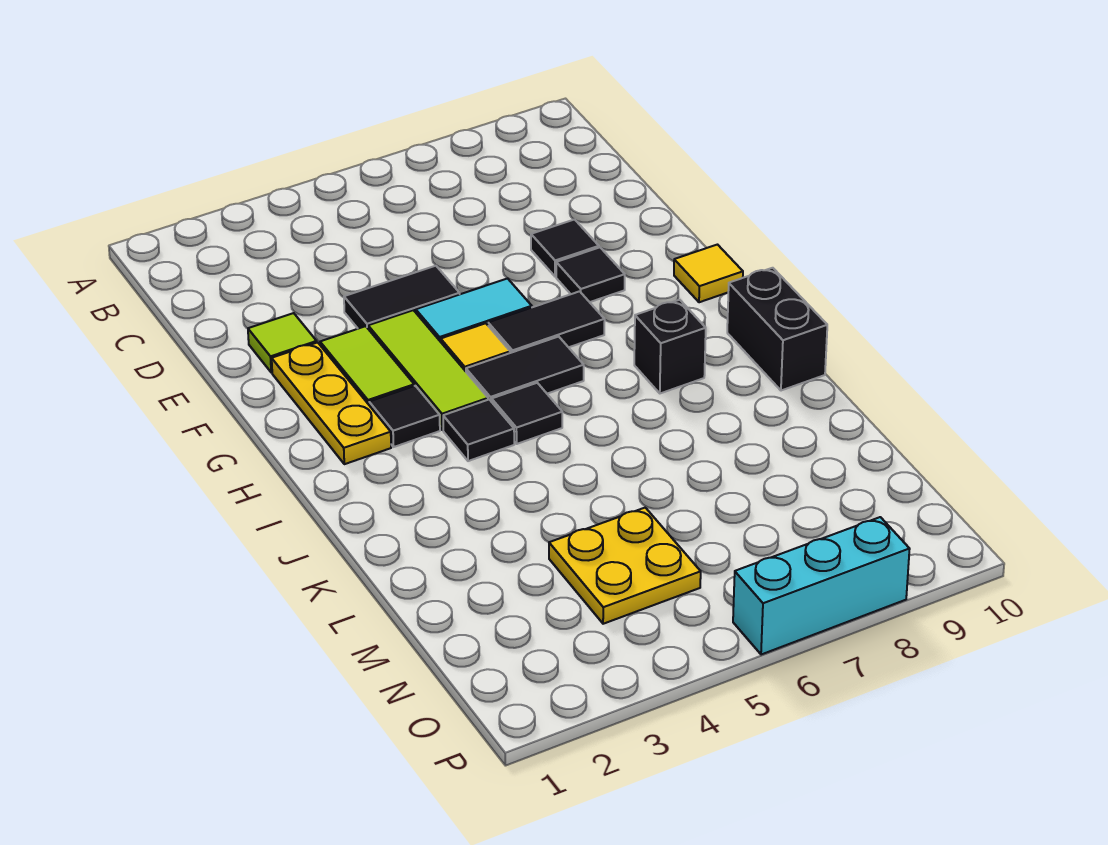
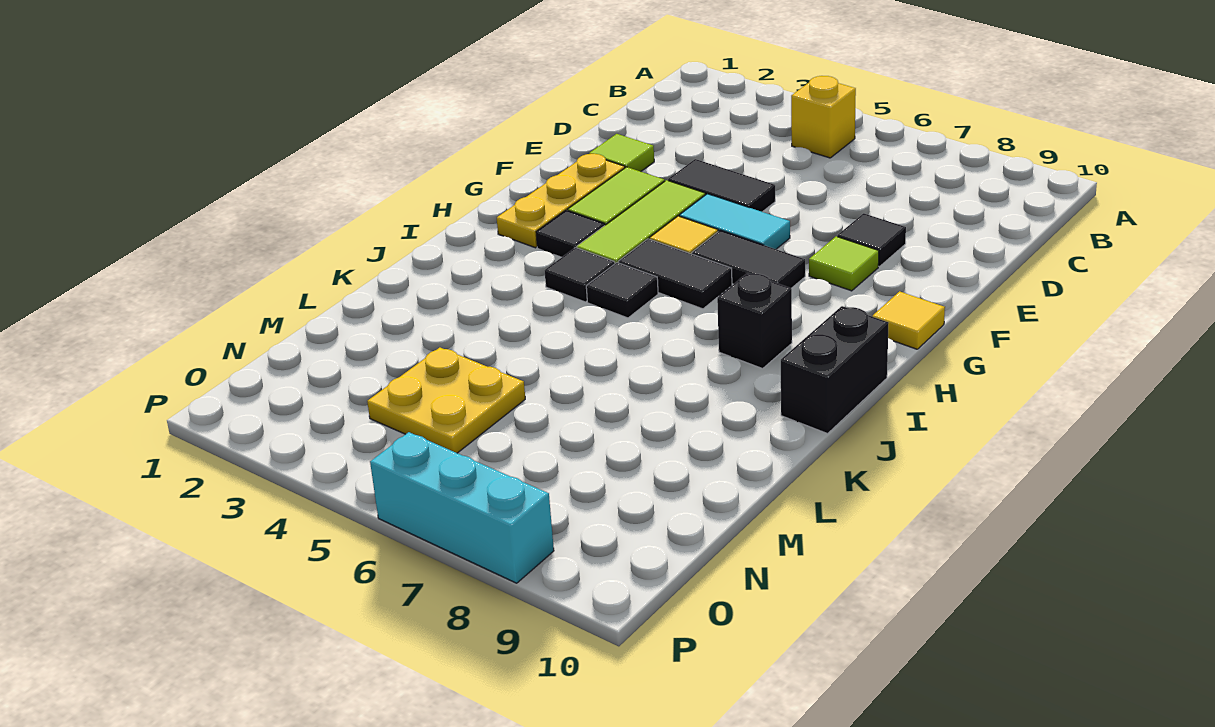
none -> yellow 1x1 brick [791,76,856,158]
black 1x1 tile [556,247,625,302] -> lime 1x1 tile [809,236,879,291]

